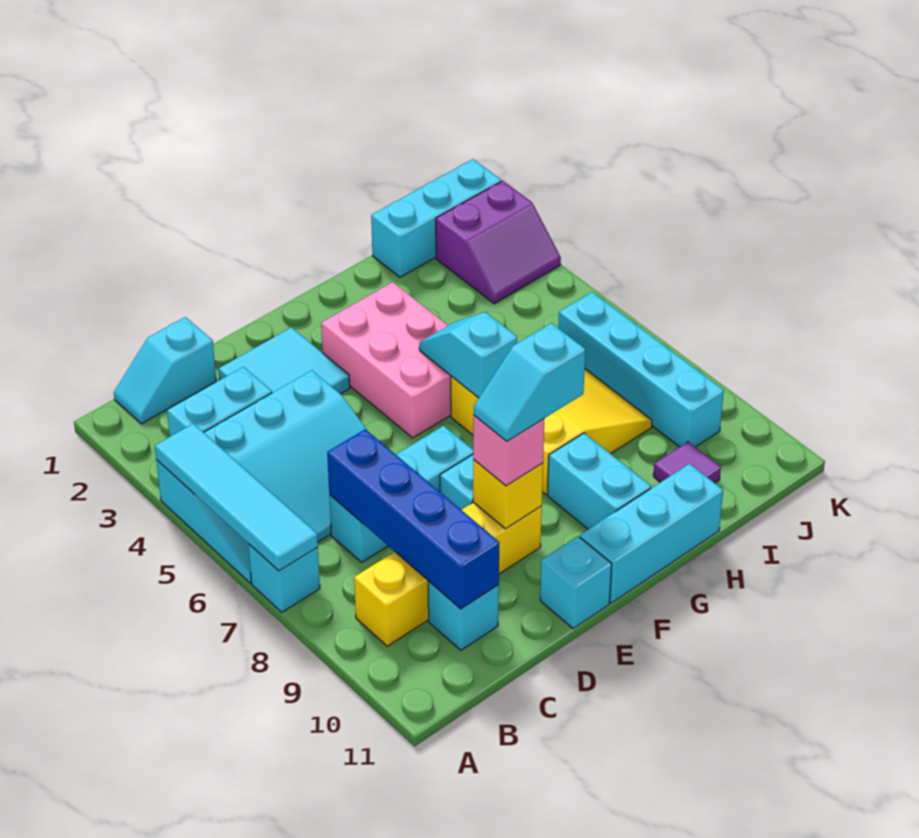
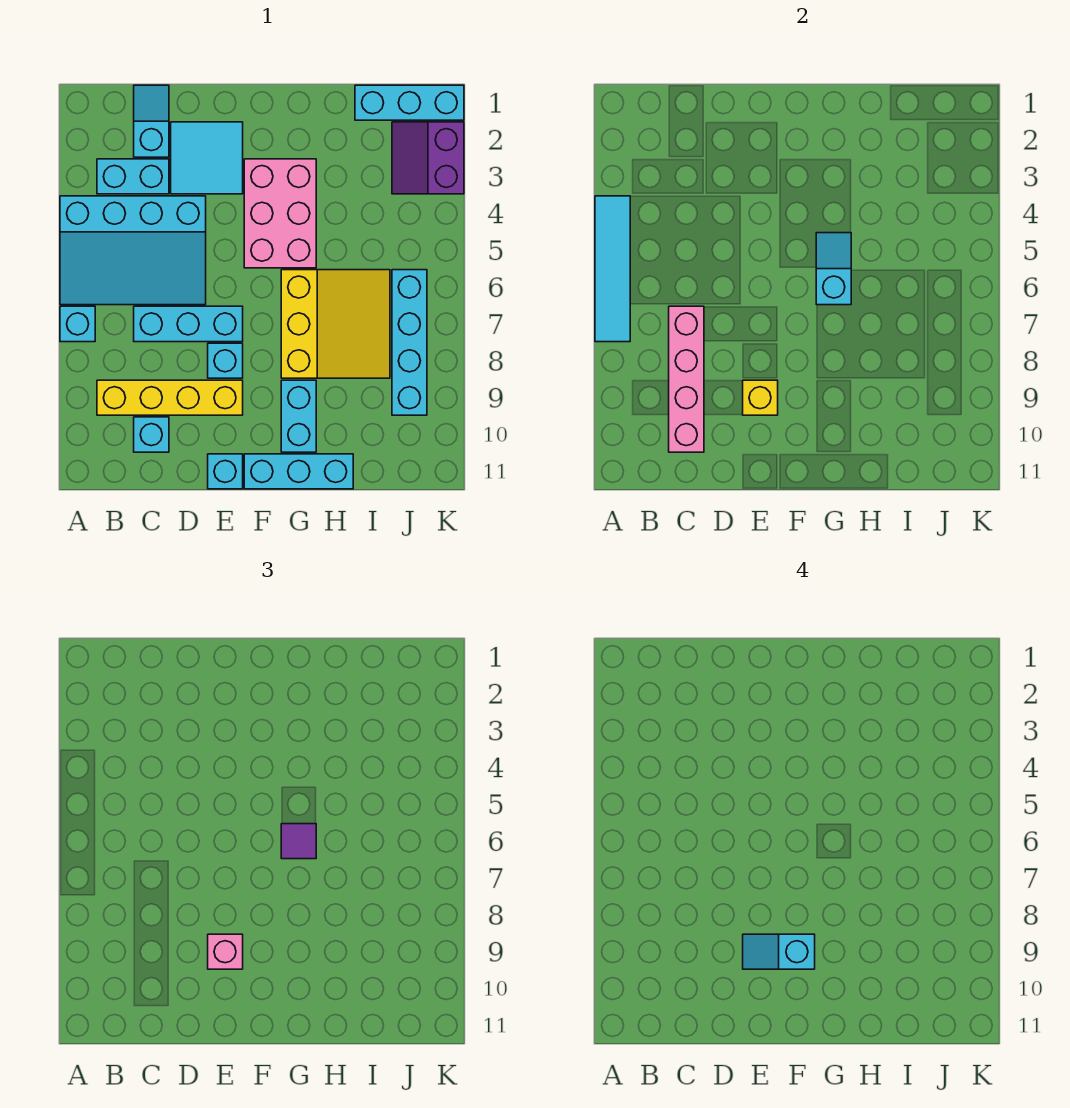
cyan 1x2 slope [114,317,216,424] -> cyan 1x2 slope turned to [134,85,169,157]
blue 1x4 brick [327,429,499,609] -> pink 1x4 brick [669,306,704,452]
purple 1x1 tile [653,442,721,483] -> purple 1x1 tile moved to [281,824,316,859]
purple 2x2 slope [436,181,561,304] -> purple 2x2 slope turned to [392,122,464,194]

